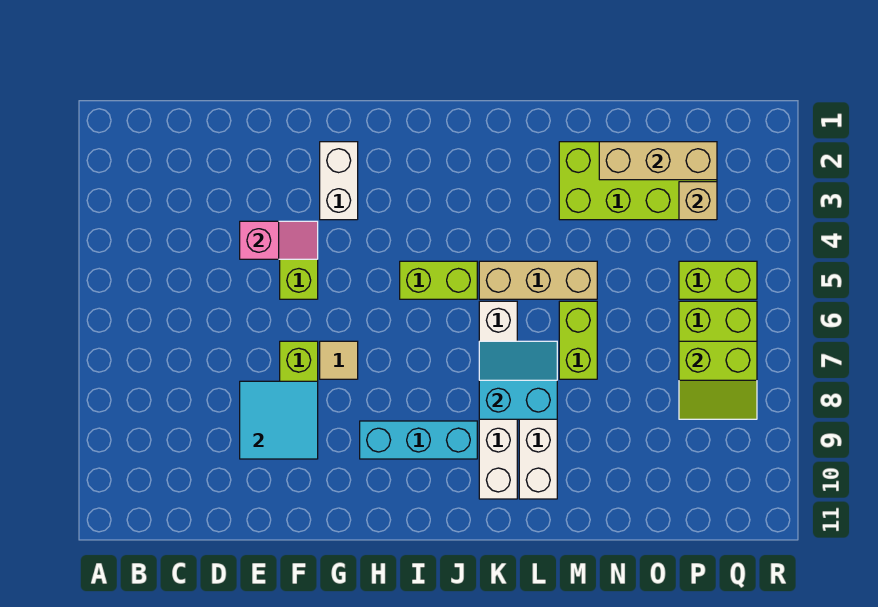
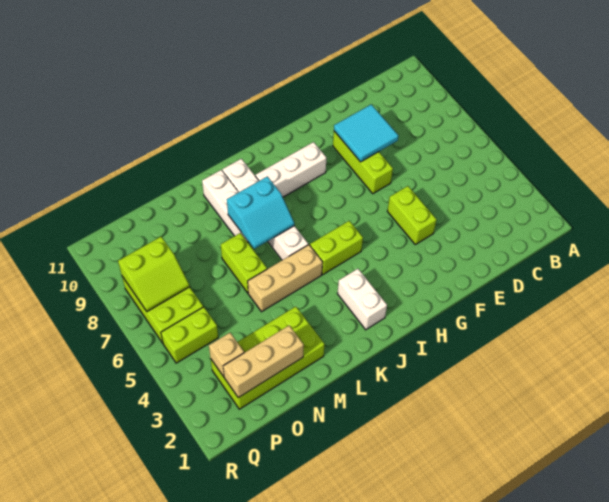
pink 1x2 slope [240,221,318,259] -> none
white 1x2 brick [320,142,358,220] -> white 1x2 brick moved to [337,269,387,330]
tan 1x1 tile [320,341,358,379] -> none
cyan 1x3 brick [360,421,477,459] -> white 1x3 brick [256,142,326,197]
lime 2x2 slope [679,341,757,419] -> lime 2x2 slope turned to [118,237,190,312]

